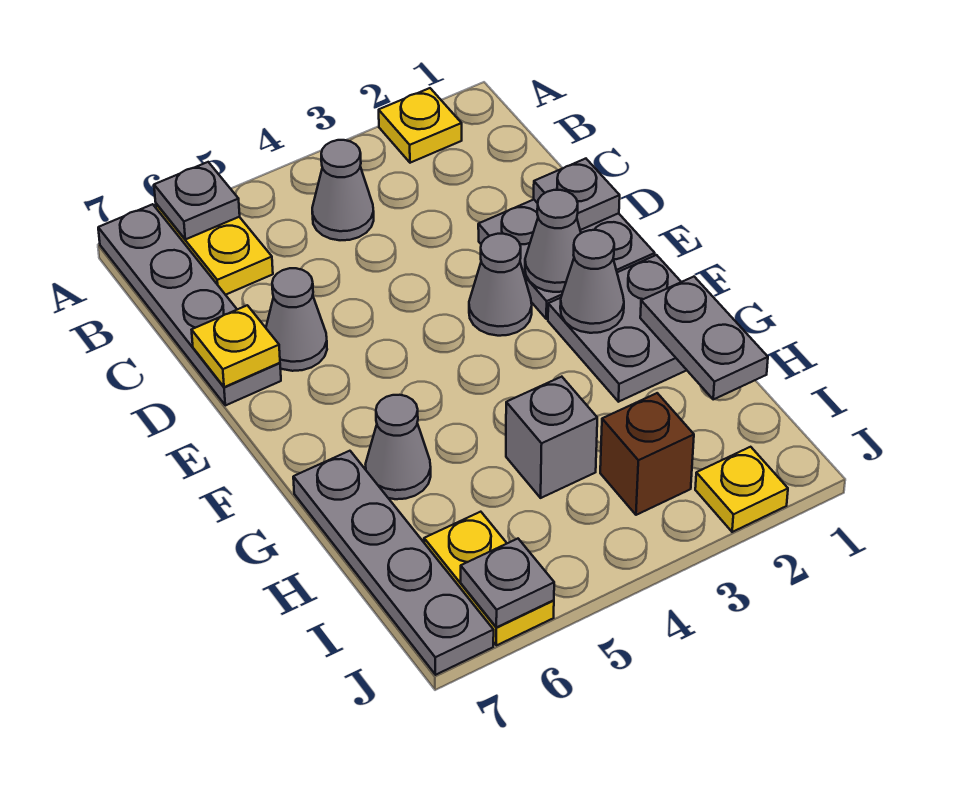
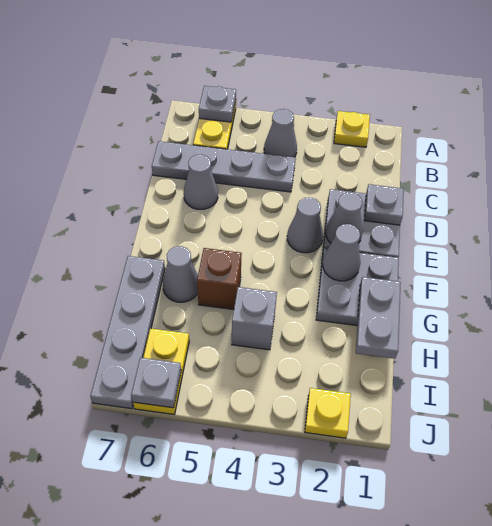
grey 1x4 plate [98,204,281,405] -> grey 1x4 plate turned to [152,141,296,192]
yellow 1x1 plate [192,305,280,387] -> none
brown 1x1 brick [600,393,694,515] -> brown 1x1 brick moved to [197,248,242,309]

